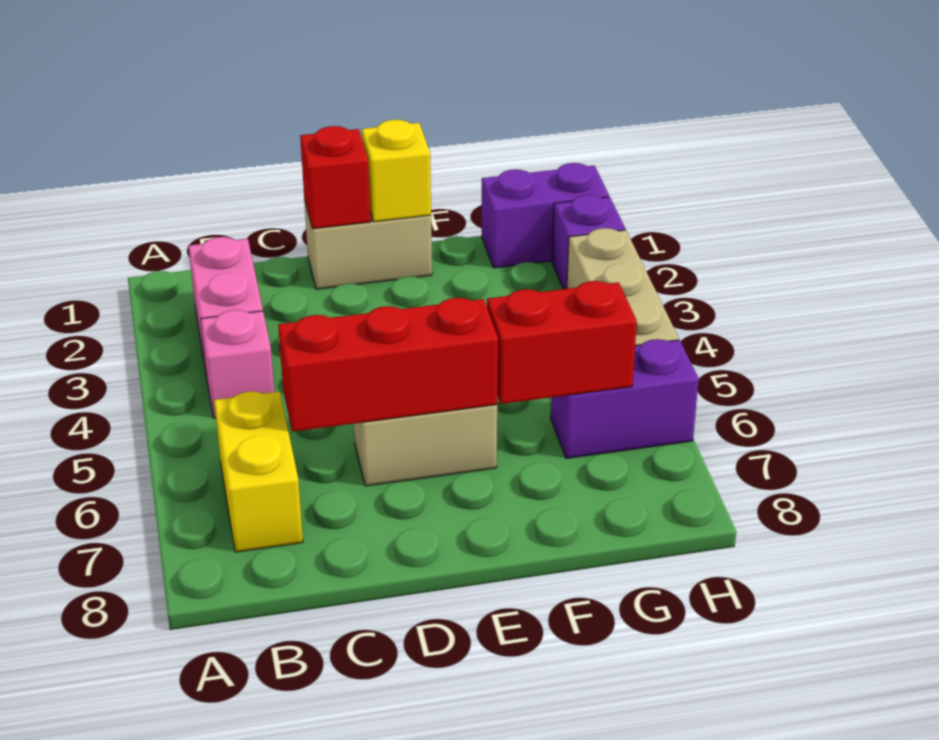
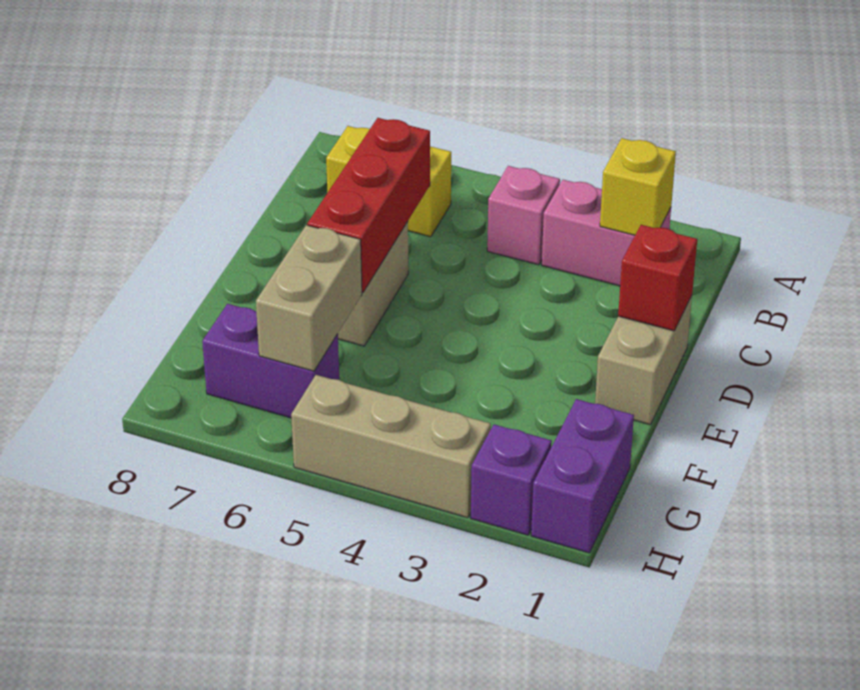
yellow 1x1 brick [362,120,431,222] -> yellow 1x1 brick moved to [600,138,676,235]
red 1x2 brick [487,281,637,404] -> tan 1x2 brick [256,225,362,371]
purple 1x2 brick [551,339,699,458] -> purple 1x2 brick turned to [202,304,339,418]

